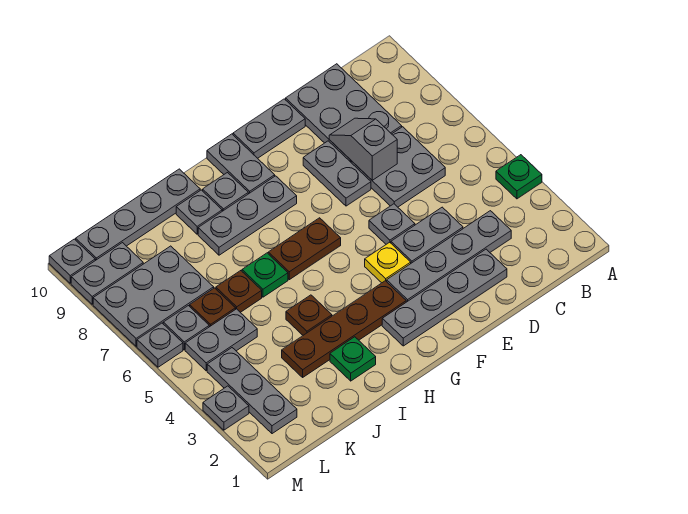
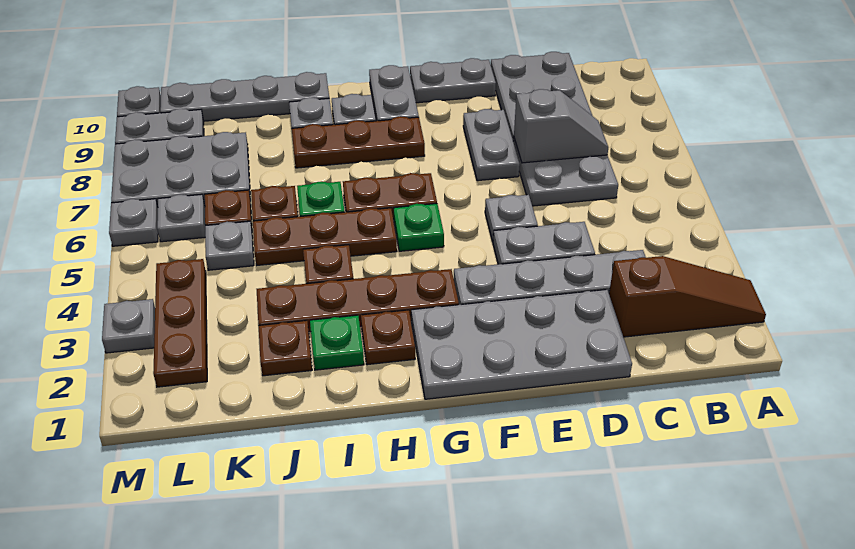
none -> brown 1x3 slope [609,256,766,337]
green 1x1 plate [496,155,542,199] -> green 1x1 plate moved to [393,204,444,251]
grey 1x4 plate [382,249,507,346] -> grey 2x4 plate [411,290,632,399]
grey 1x2 slope [329,118,397,180] -> grey 1x2 slope turned to [514,89,608,163]
yellow 1x1 plate [365,242,411,283] -> none
grey 1x3 plate [198,176,297,255] -> brown 1x3 plate [292,116,425,168]
none -> brown 1x1 plate [361,310,415,365]
none -> brown 1x3 plate [253,208,397,265]
none -> brown 1x1 plate [259,321,312,376]
grey 1x2 plate [185,309,257,371] -> grey 1x1 plate [205,221,254,270]
grey 1x3 plate [207,348,297,434] -> brown 1x3 plate [153,259,207,387]

